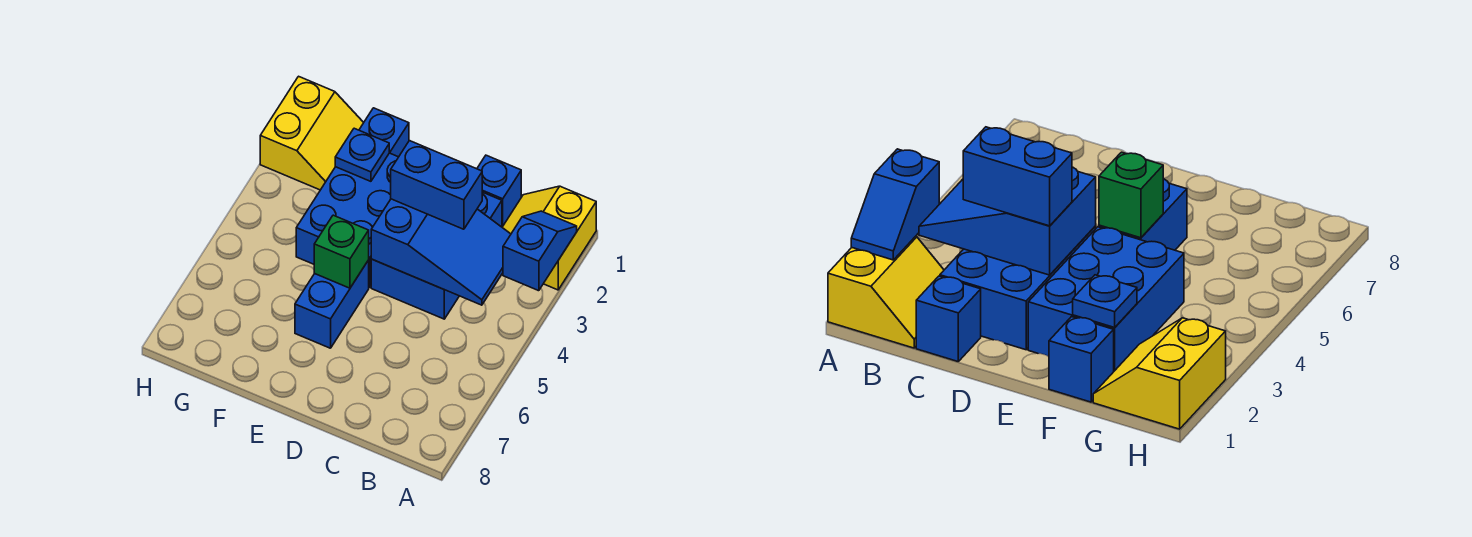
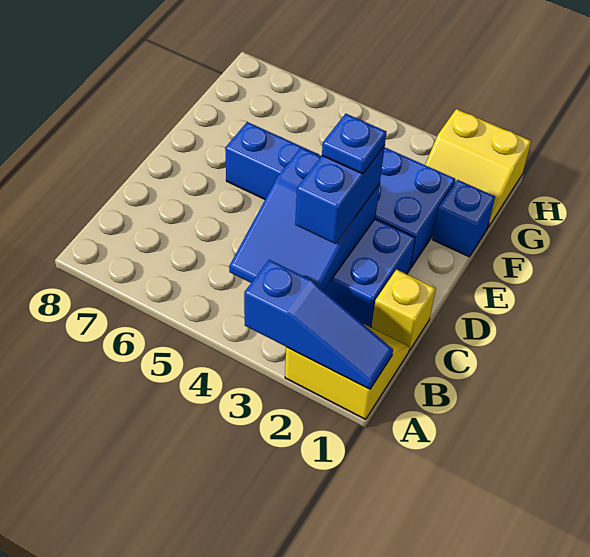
blue 1x2 slope [503,211,577,291] -> blue 1x3 slope [244,260,393,389]
blue 1x1 brick [477,155,521,227] -> yellow 1x1 brick [371,270,436,351]
green 1x1 brick [314,215,369,288] -> none
blue 1x1 plate [335,128,389,181] -> blue 1x1 plate moved to [322,114,386,174]

